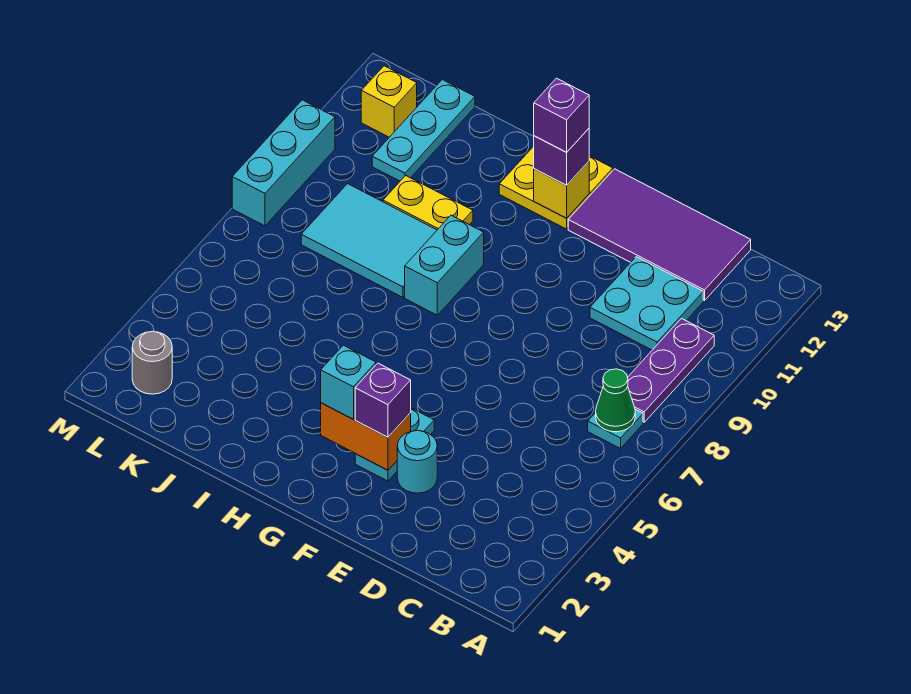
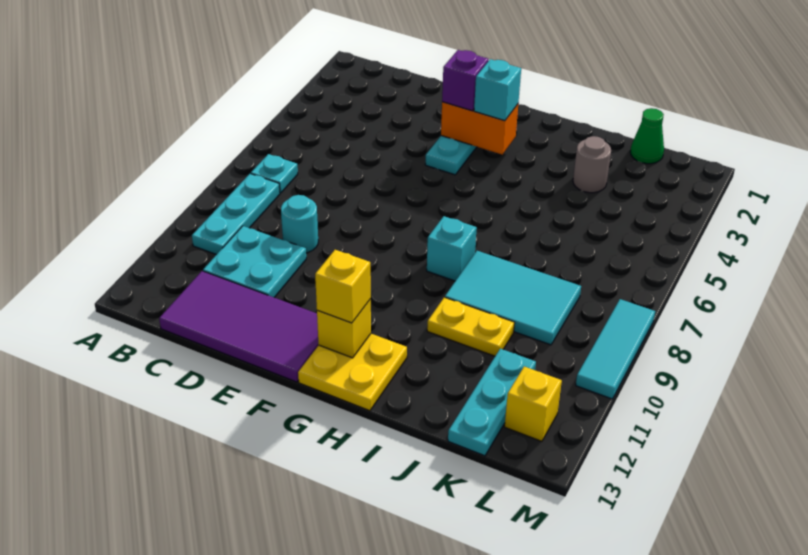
green 1x1 cone [596,369,635,432] -> green 1x1 cone moved to [630,108,664,164]
purple 1x3 plate [628,319,714,422] -> cyan 1x3 plate [192,174,280,255]
cyan 1x1 round brick [397,430,437,493] -> cyan 1x1 round brick moved to [281,195,318,253]
purple 1x1 brick [534,129,589,185] -> yellow 1x1 brick [315,250,371,323]
purple 1x1 brick [534,78,589,152] -> none
cyan 1x2 brick [405,215,484,315] -> cyan 1x1 brick [427,216,477,281]
grey 1x1 round brick [132,331,172,394] -> grey 1x1 round brick moved to [573,136,611,193]
cyan 1x3 brick [232,100,335,226] -> cyan 1x3 tile [576,299,655,399]

